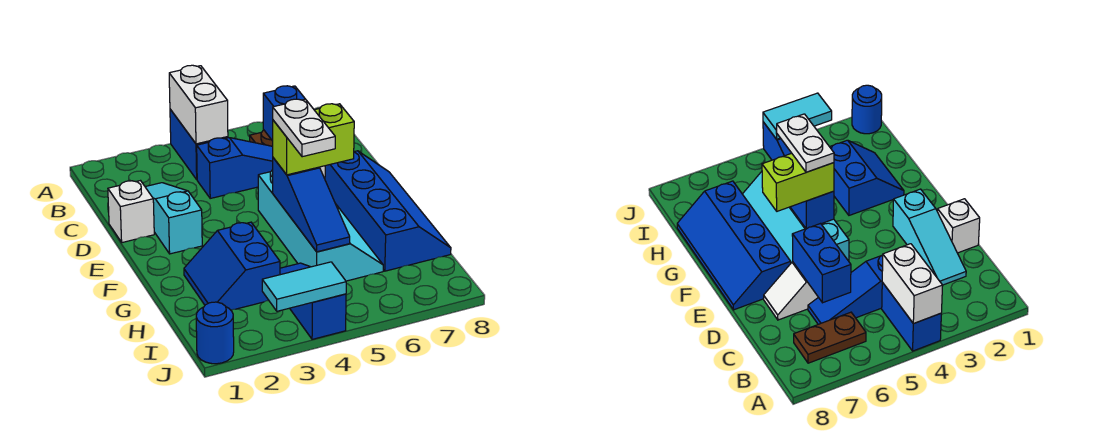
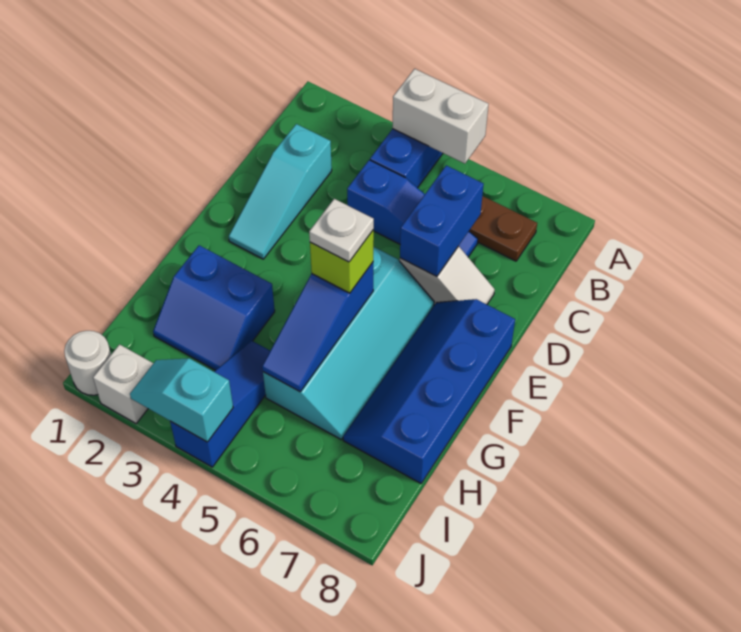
white 1x2 brick [169,65,228,144] -> white 1x2 brick turned to [393,69,488,164]
cyan 1x3 slope [146,183,202,254] -> cyan 1x3 slope turned to [229,124,332,259]
white 1x1 brick [108,181,154,242] -> white 1x1 brick moved to [93,344,153,424]
blue 2x4 slope [325,151,451,271] -> blue 2x4 slope turned to [343,299,515,483]
lime 1x2 brick [273,104,354,175] -> lime 1x1 brick [310,230,374,293]
white 1x2 plate [273,99,335,157] -> white 1x1 plate [309,199,374,262]
blue 2x2 slope [184,222,280,310] -> blue 2x2 slope turned to [153,245,275,370]
blue 1x1 round brick [196,302,234,364] -> white 1x1 round brick [64,331,111,395]
cyan 1x2 tile [262,262,346,311] -> cyan 1x2 slope [130,358,233,442]

